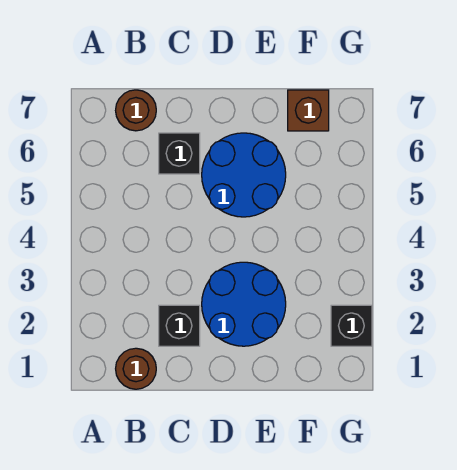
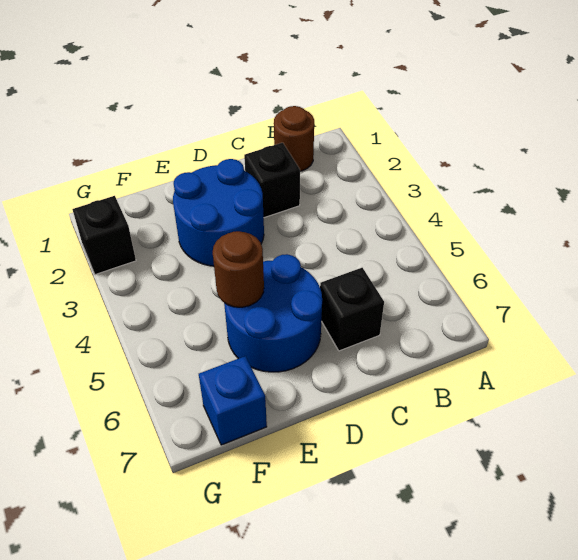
brown 1x1 round brick [116,90,156,131] -> brown 1x1 round brick moved to [213,231,264,307]
brown 1x1 brick [288,90,329,131] -> blue 1x1 brick [199,356,267,445]

